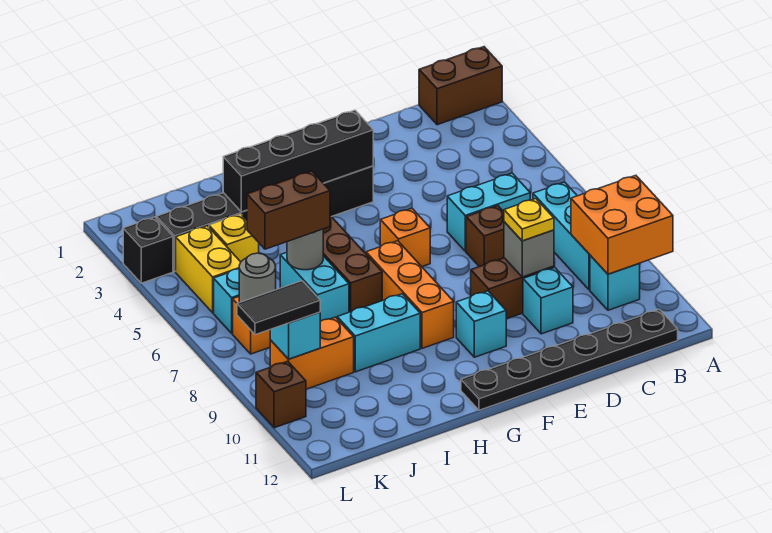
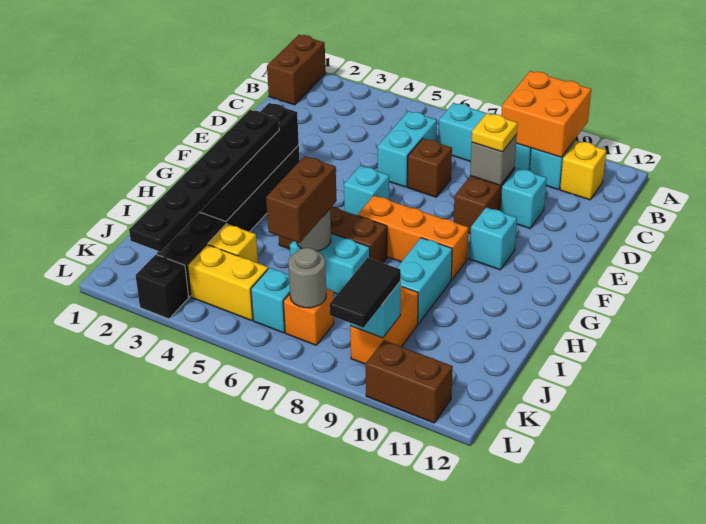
none -> yellow 1x1 brick [560,141,606,200]
black 1x6 plate [461,309,678,410] -> black 1x6 plate moved to [129,110,279,252]
orange 1x1 brick [380,208,430,267] -> cyan 1x1 brick [344,166,389,215]
brown 1x1 brick [256,361,306,428] -> brown 1x2 brick [366,340,453,423]

